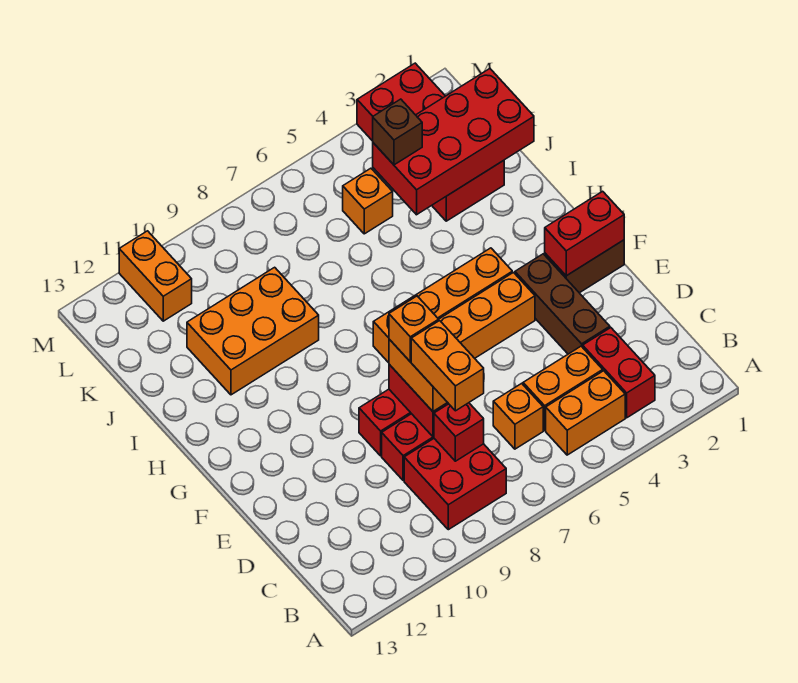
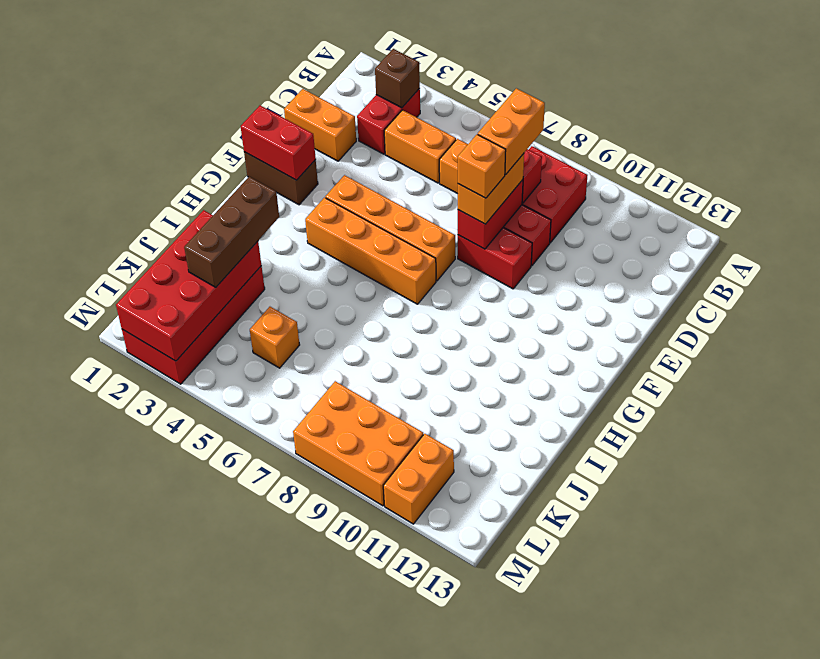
orange 1x2 brick [546,371,625,455] -> orange 1x2 brick moved to [284,89,356,161]
brown 1x3 brick [515,254,610,354] -> brown 1x3 brick moved to [184,177,279,287]
orange 2x3 brick [187,267,319,395] -> orange 2x3 brick moved to [293,381,423,506]
red 2x4 brick [373,69,534,215] -> red 2x4 brick turned to [116,210,261,361]
brown 1x1 brick [373,99,422,165] -> brown 1x1 brick moved to [375,49,420,108]

